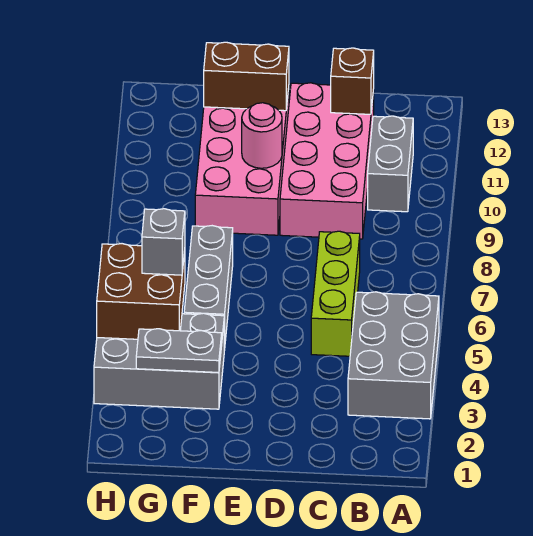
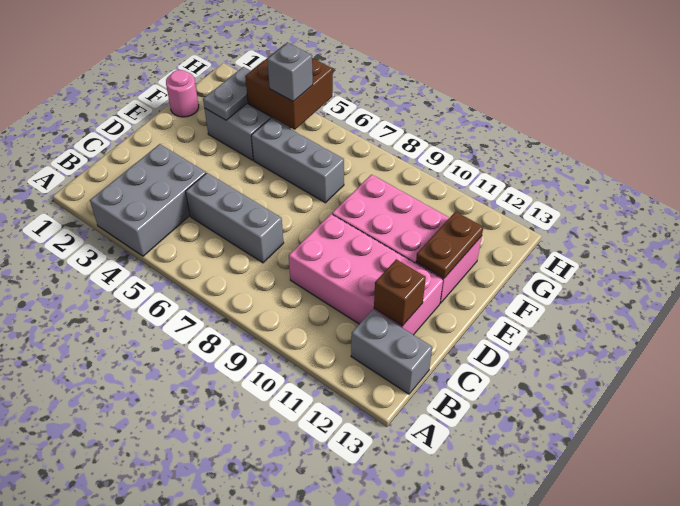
grey 2x3 brick [348,292,439,419] -> grey 2x3 brick turned to [90,144,206,256]
grey 1x2 brick [368,116,413,212] -> grey 1x2 brick moved to [351,310,432,394]
lime 1x3 brick [311,231,360,356] -> grey 1x3 brick [186,173,284,263]
pink 1x1 round brick [242,103,282,168] -> pink 1x1 round brick moved to [166,70,199,117]
brown 1x2 brick [204,42,289,111] -> brown 1x2 plate [416,211,483,278]

